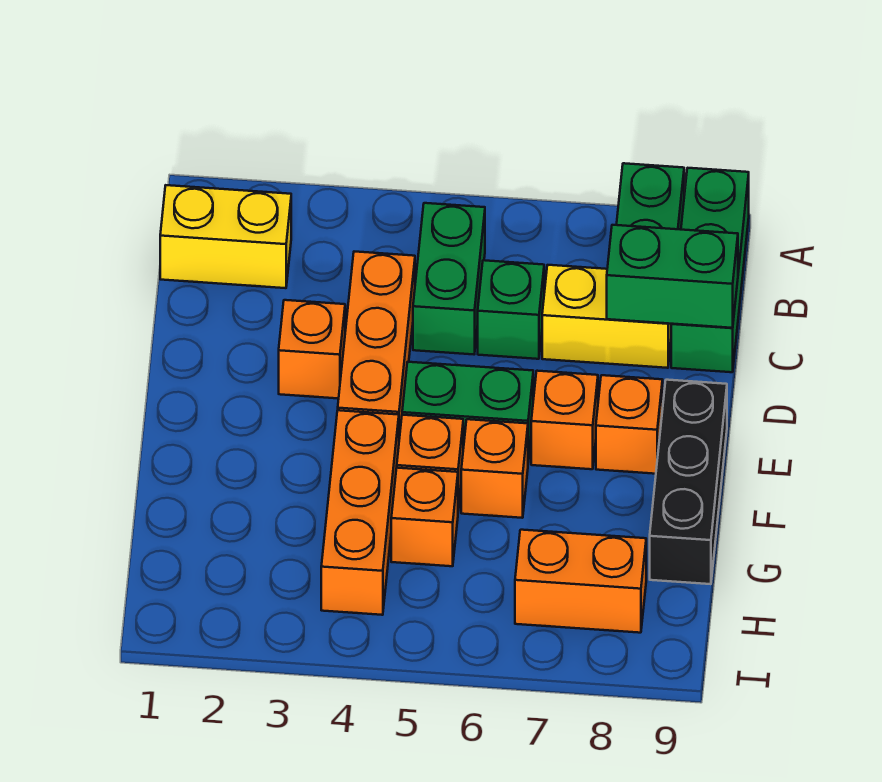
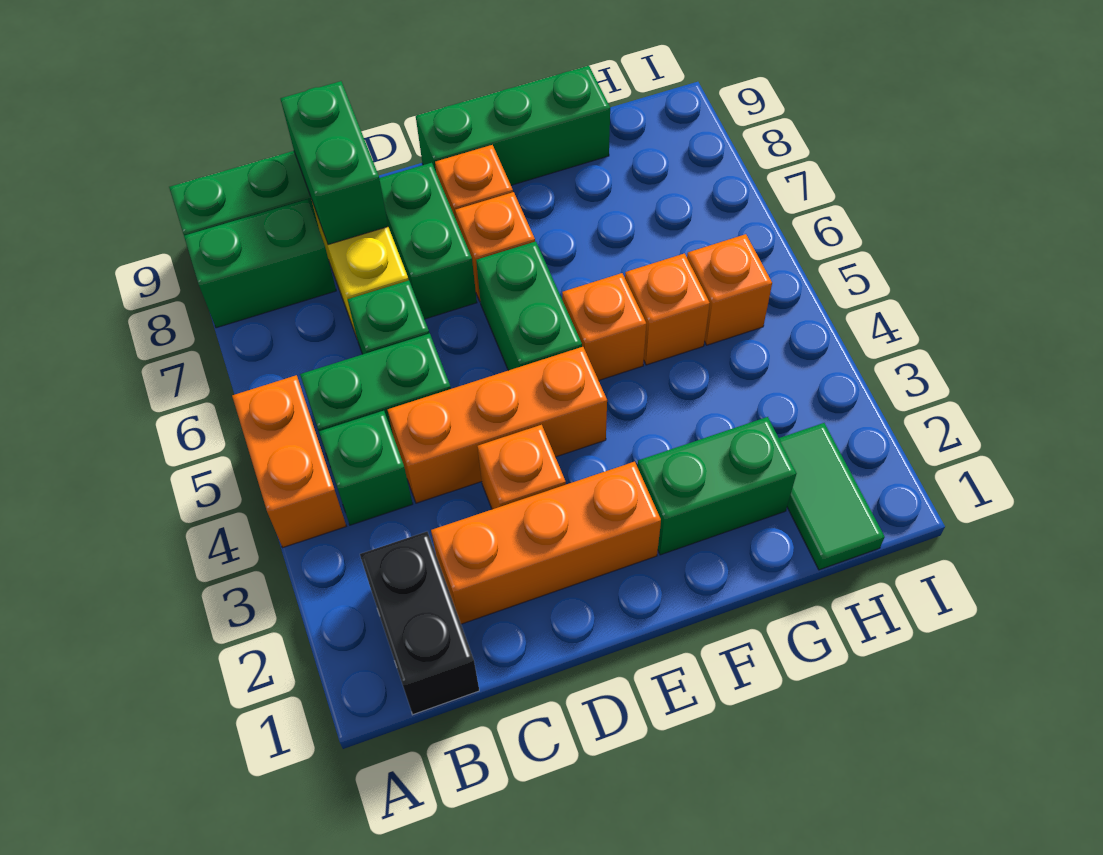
yellow 1x2 brick [160,185,291,288] -> black 1x2 brick [360,532,479,715]
none -> green 1x1 brick [319,411,413,525]
none -> green 1x2 brick [379,163,477,319]
black 1x3 brick [650,380,727,584] -> green 1x3 brick [416,66,610,185]
none -> green 1x2 brick [638,417,797,555]
orange 1x3 brick [321,410,399,615] -> orange 1x3 brick moved to [431,462,661,624]
orange 1x1 brick [461,419,528,518] -> orange 1x1 brick moved to [687,234,772,345]
none -> green 1x2 tile [779,423,885,570]
orange 1x2 brick [515,530,646,633] -> orange 1x2 brick moved to [232,375,346,547]

